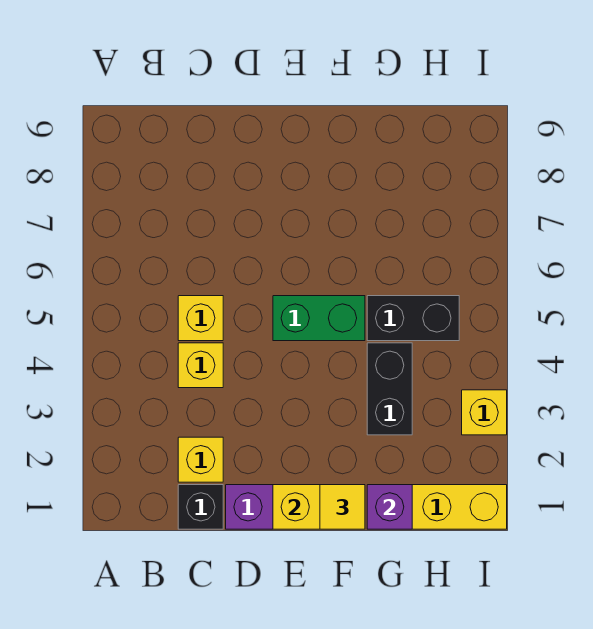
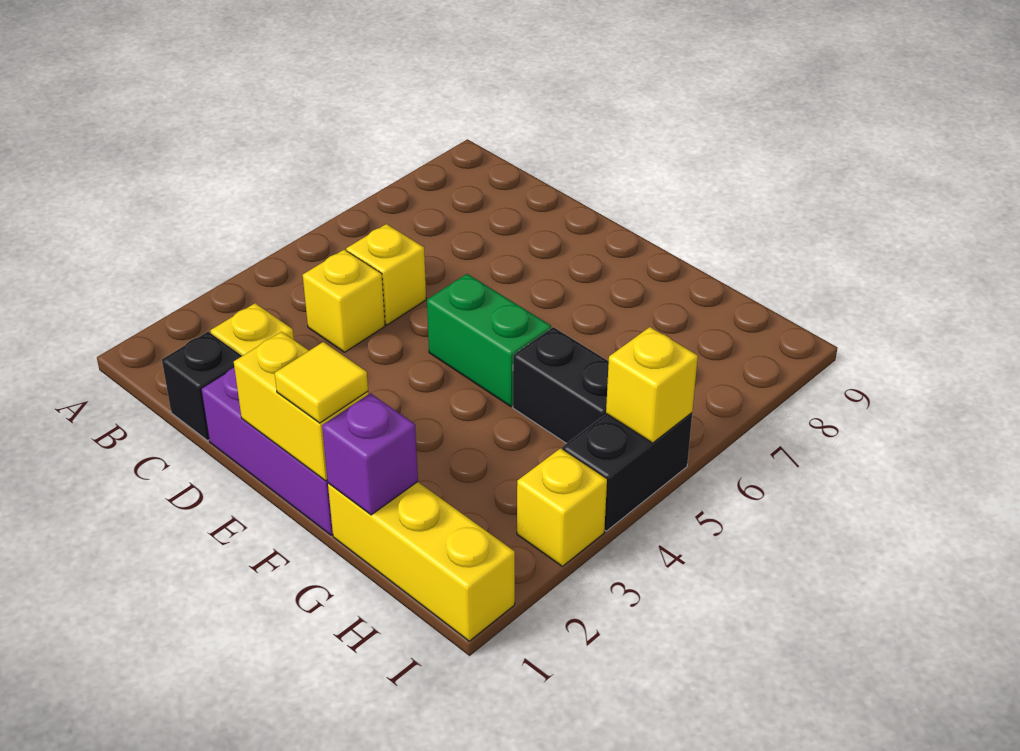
black 1x2 brick [367,343,412,435] -> black 1x2 brick moved to [562,413,692,531]
none -> yellow 1x1 brick [606,327,698,443]

